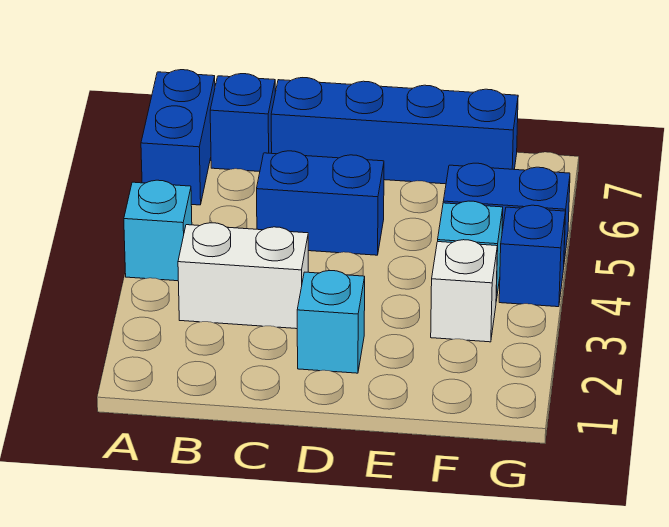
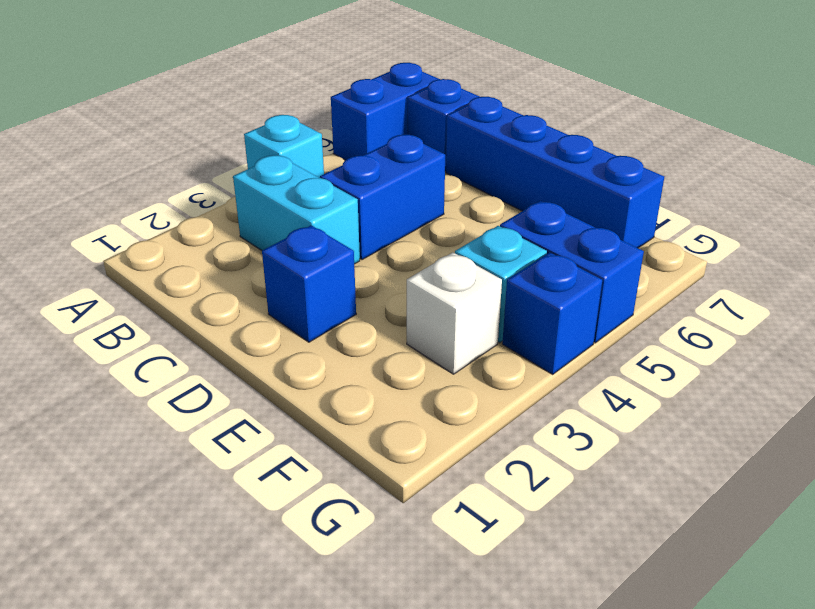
white 1x2 brick [178,223,308,329] -> cyan 1x2 brick [233,155,360,264]
blue 1x2 brick [257,151,384,255] -> blue 1x2 brick turned to [320,135,445,260]
cyan 1x1 brick [297,270,365,373] -> blue 1x1 brick [262,225,356,342]

